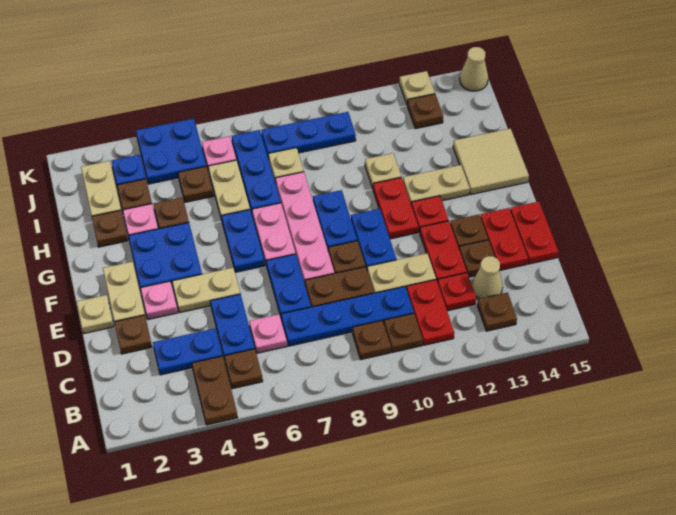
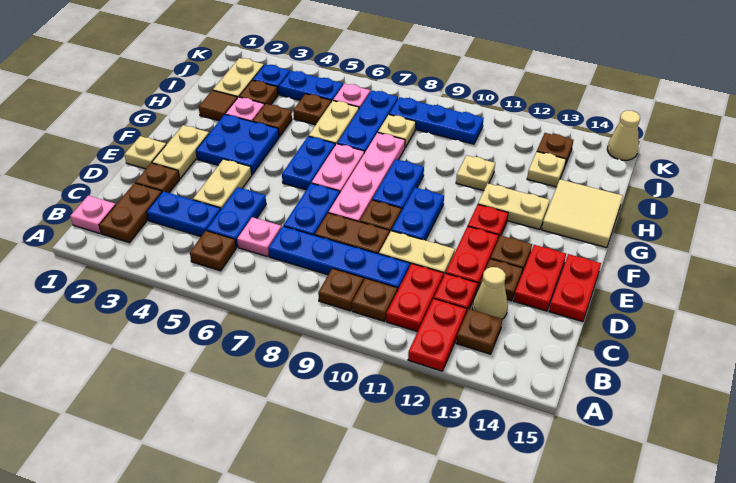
brown 1x2 plate [192,356,238,425] -> brown 1x2 plate moved to [99,183,162,243]
pink 1x1 plate [140,281,178,319] -> pink 1x1 plate moved to [70,196,116,233]
tan 1x2 plate [172,268,240,313] -> tan 1x2 plate turned to [193,159,252,209]
red 1x2 plate [373,177,418,239] -> red 1x2 plate moved to [408,299,467,371]
brown 1x1 plate [92,210,128,247] -> brown 1x1 tile [199,90,237,121]
blue 2x2 plate [136,119,206,184] -> blue 1x2 plate [279,71,343,102]
tan 1x1 plate [399,71,435,105] -> tan 1x1 plate moved to [527,152,566,187]

